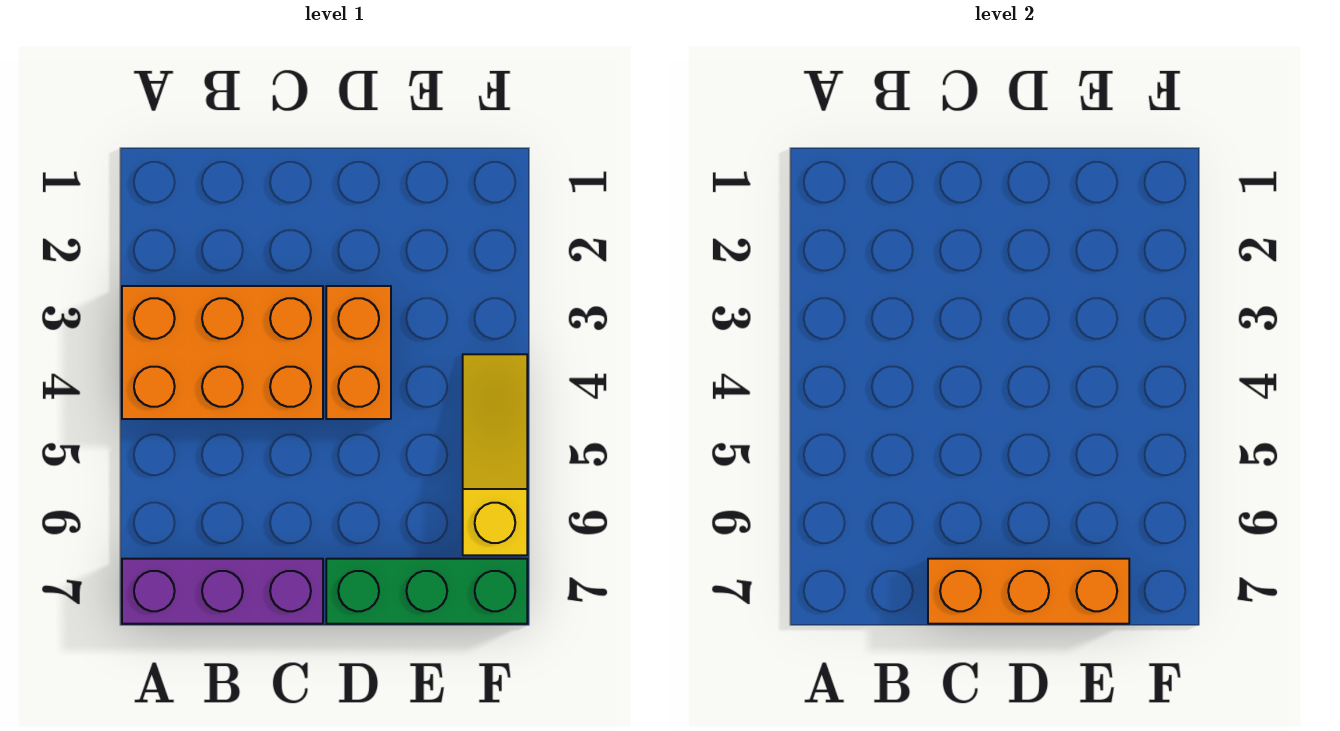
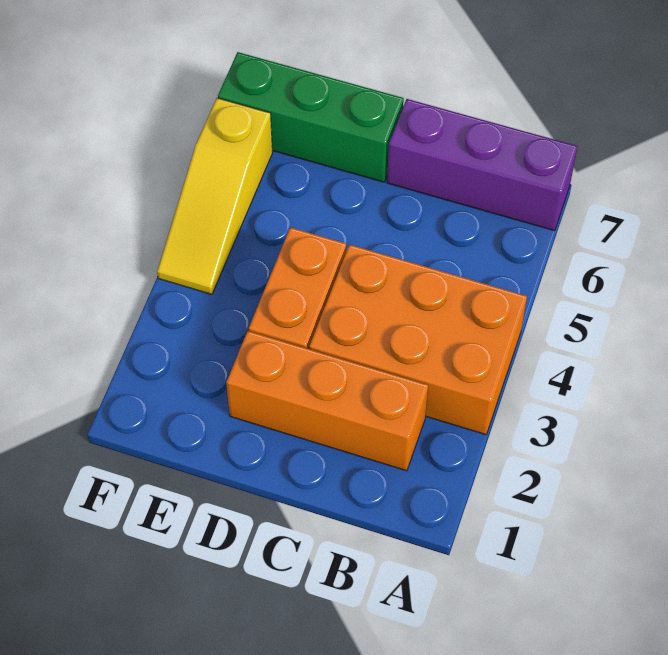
orange 1x3 brick [928,559,1129,624] -> orange 1x3 brick moved to [226,331,428,471]

